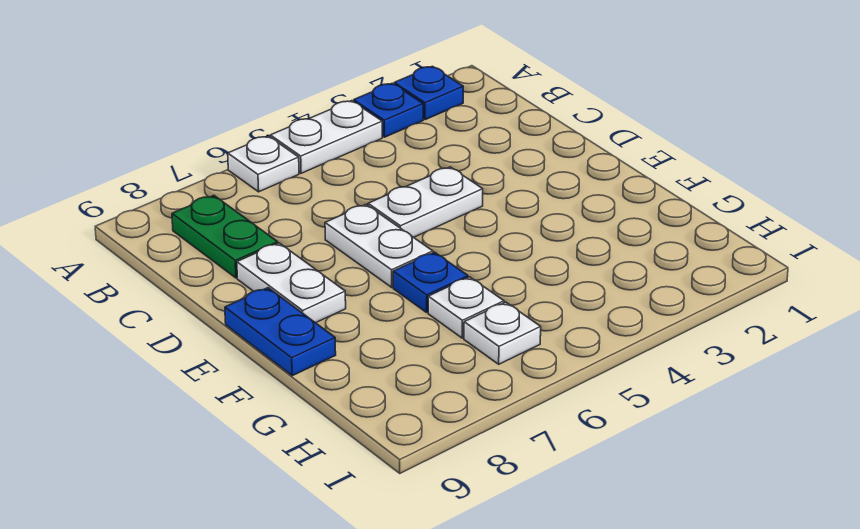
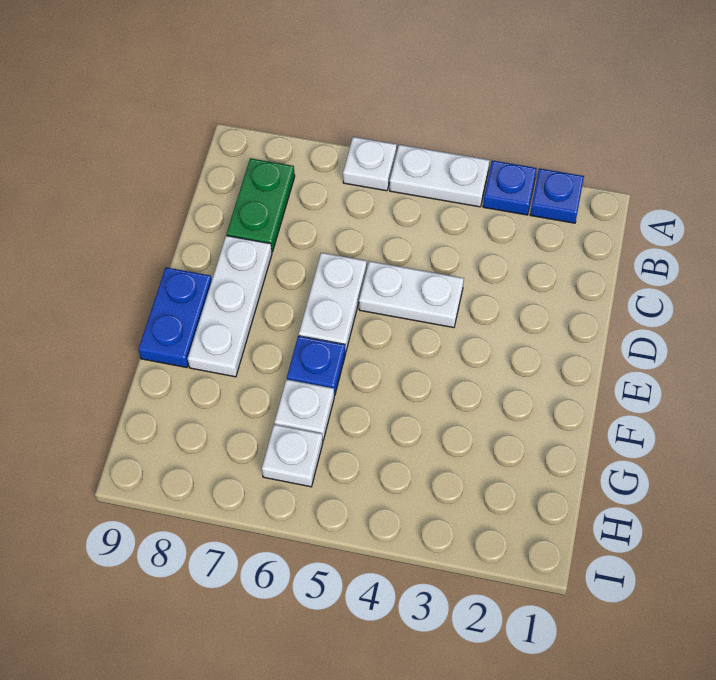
white 1x2 plate [237,243,346,323] -> white 1x3 plate [188,236,272,377]

